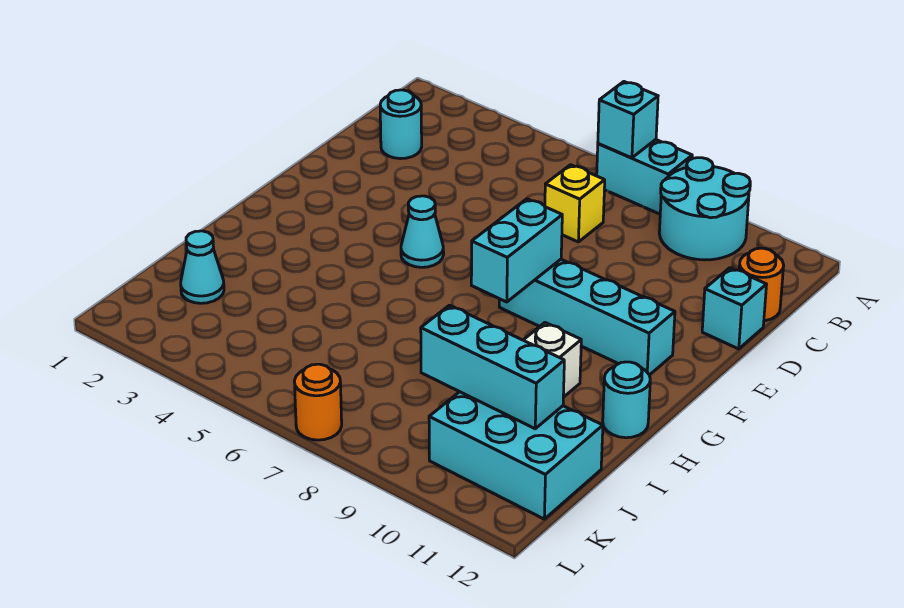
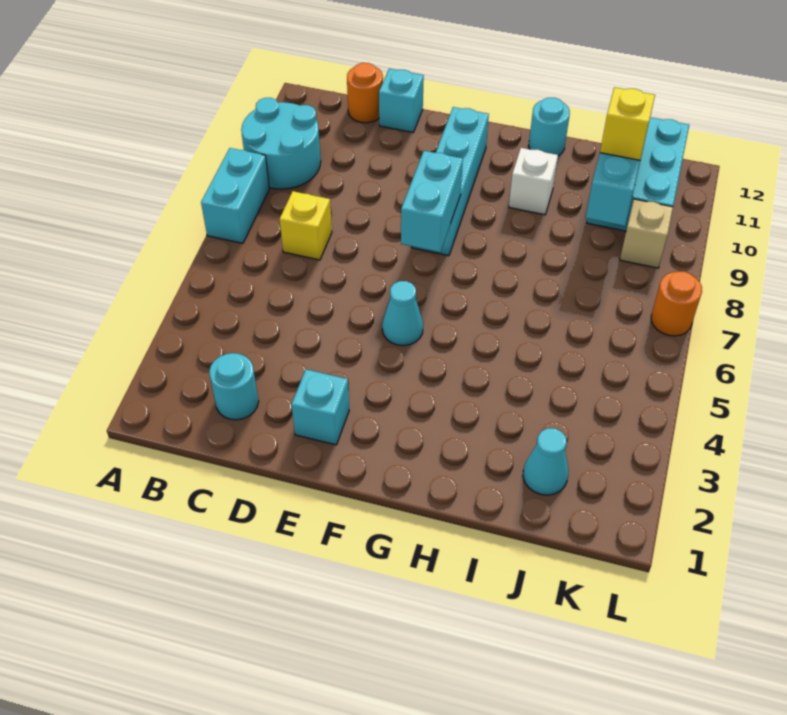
cyan 1x1 brick [598,82,658,158] -> cyan 1x1 brick moved to [291,369,349,445]
cyan 1x2 brick [471,199,562,302] -> cyan 1x2 brick turned to [401,151,463,252]
none -> yellow 1x1 brick [600,87,655,160]
none -> tan 1x1 brick [620,199,673,268]

